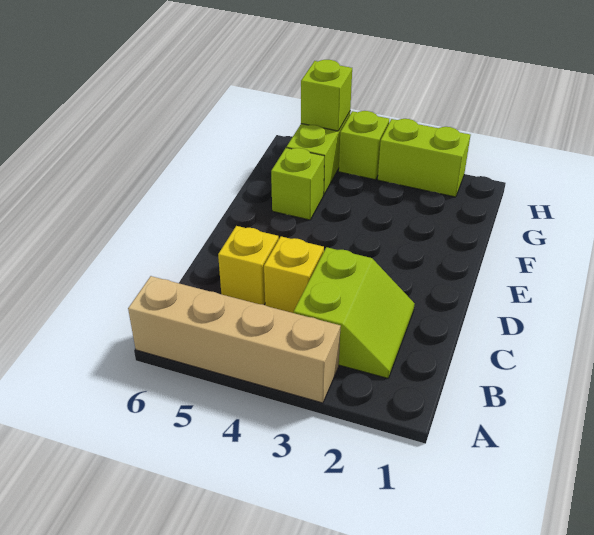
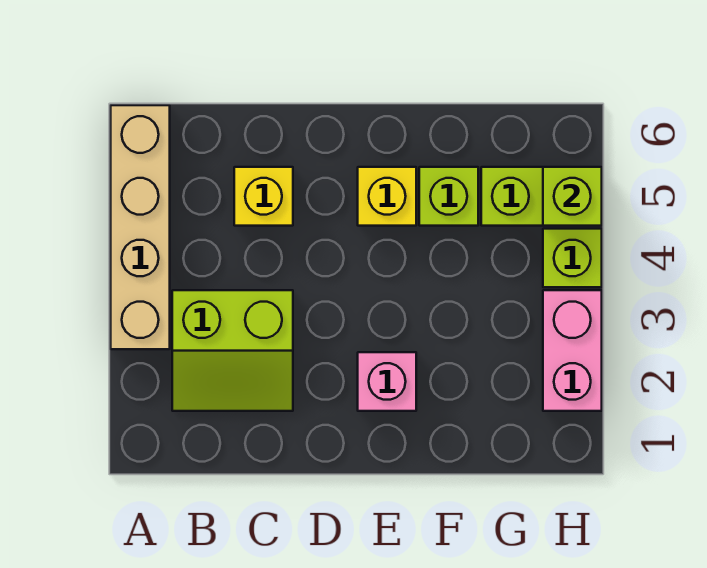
yellow 1x1 brick [264,236,324,313] -> yellow 1x1 brick moved to [358,167,416,226]
none -> pink 1x1 brick [358,352,416,411]
lime 1x2 brick [378,119,470,197] -> pink 1x2 brick [543,290,602,411]

